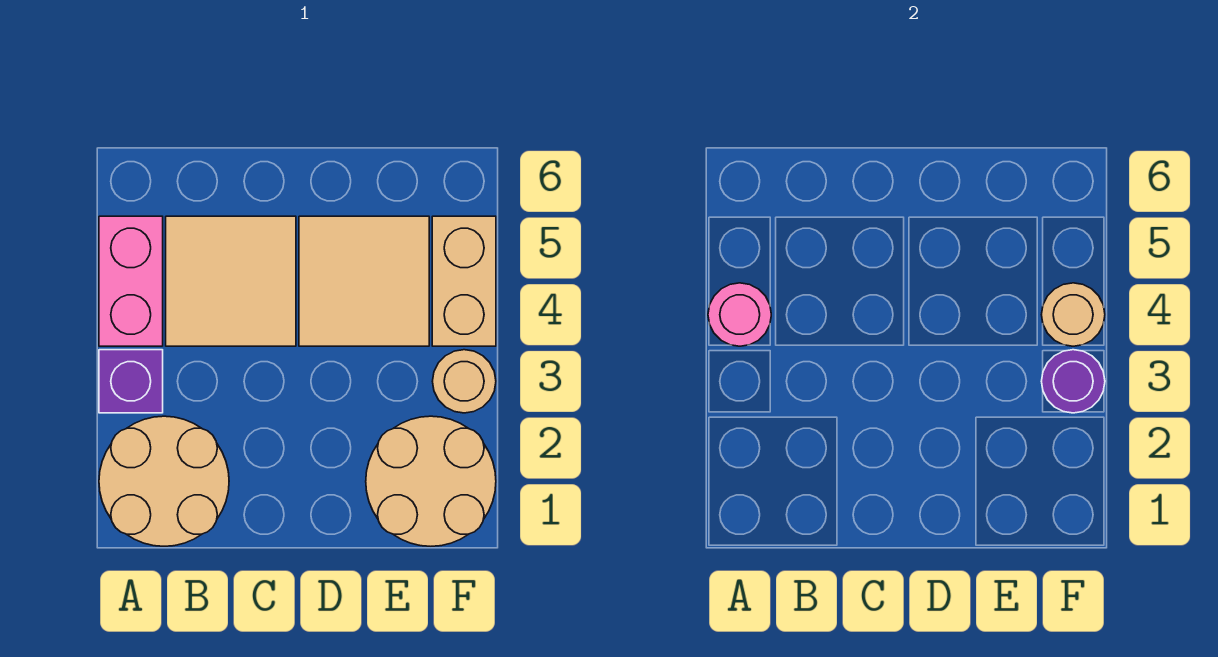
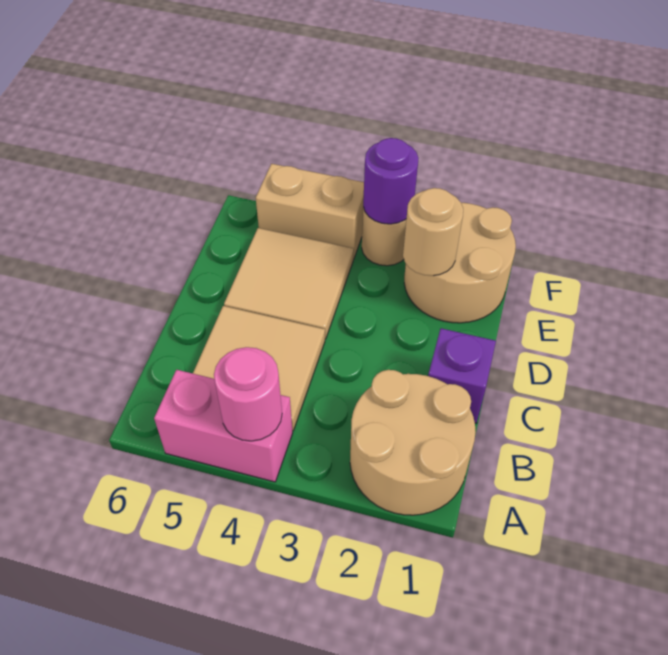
purple 1x1 brick [99,350,163,413] -> purple 1x1 brick moved to [428,328,496,423]
tan 1x1 round brick [1041,283,1105,346] -> tan 1x1 round brick moved to [403,188,463,276]

